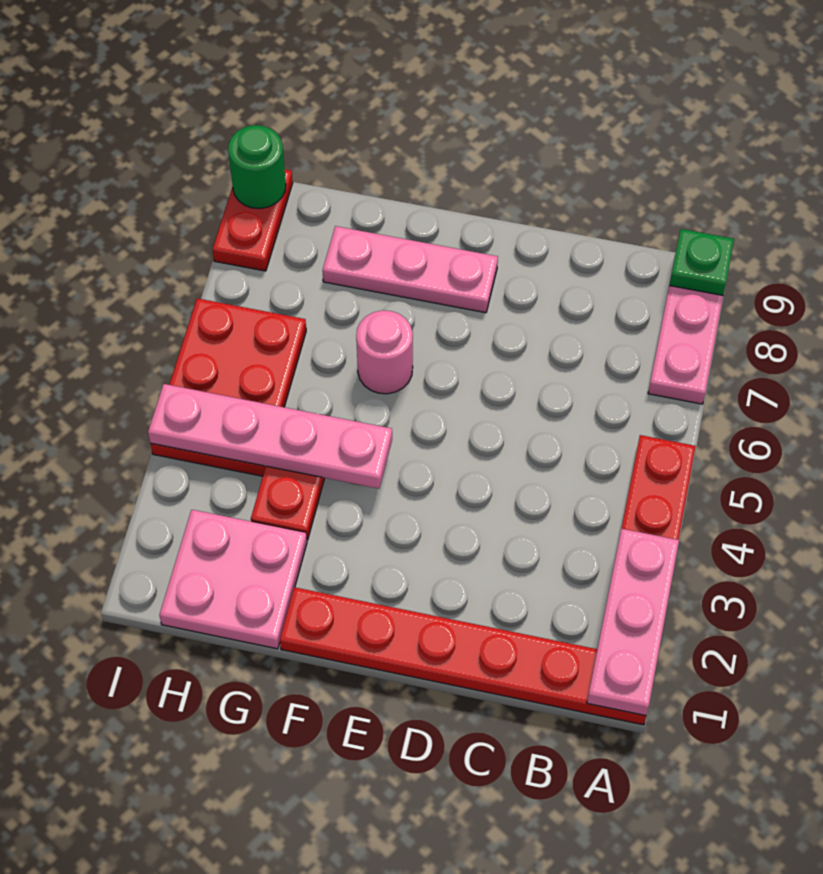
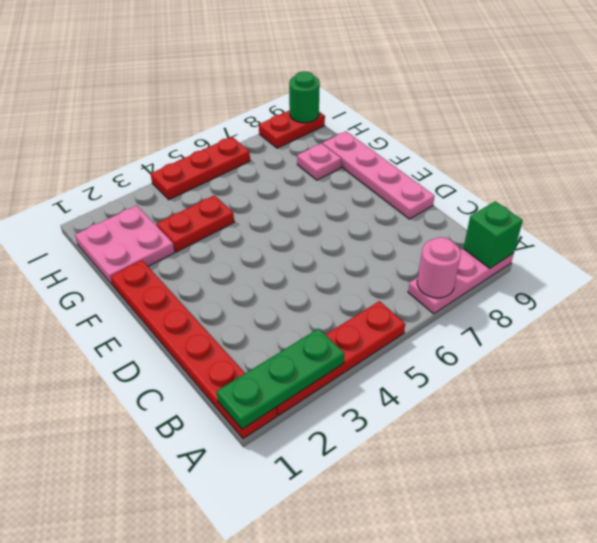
pink 1x3 plate [587,529,679,716] -> green 1x3 plate [217,329,344,429]
green 1x1 plate [669,229,734,295] -> green 1x1 brick [463,201,523,268]
pink 1x3 plate [322,226,498,313] -> pink 1x1 plate [297,143,341,180]
pink 1x4 plate [148,384,392,489] -> pink 1x4 plate moved to [323,131,435,219]
pink 1x1 round brick [356,310,413,394] -> pink 1x1 round brick moved to [417,237,461,298]
red 2x3 plate [151,298,306,476] -> red 1x3 plate [151,137,250,200]

